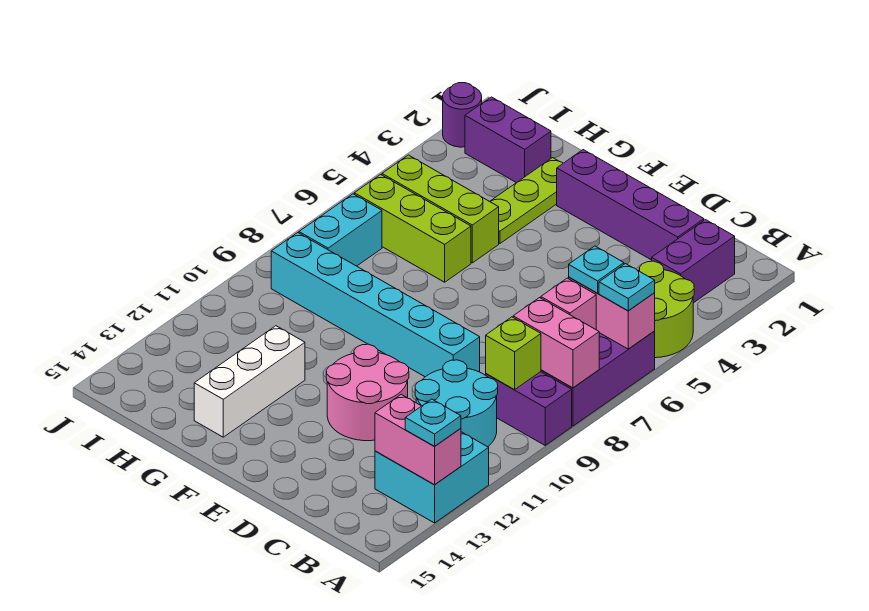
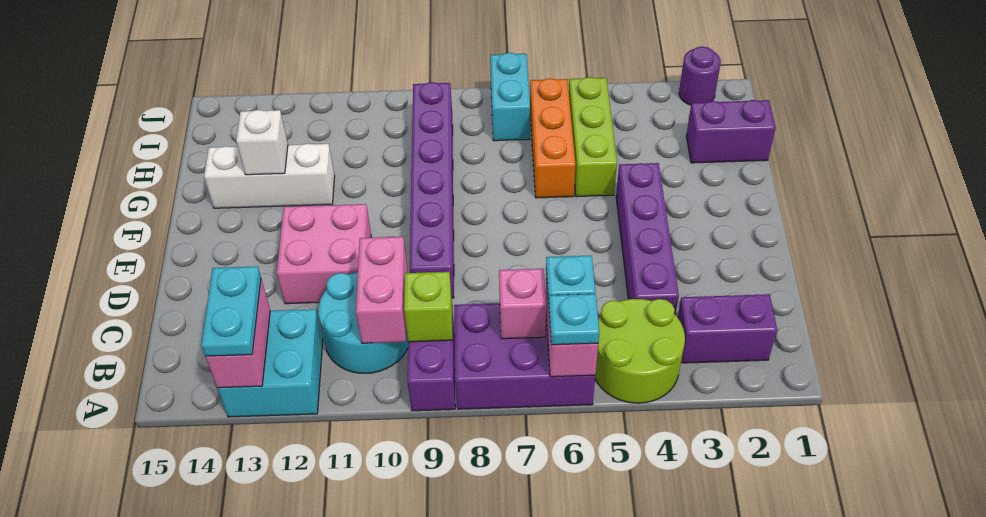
pink 1x2 brick [513,298,599,388] -> pink 1x2 brick moved to [356,237,407,343]
cyan 1x1 plate [405,399,461,446] -> cyan 1x2 plate [201,266,261,356]
purple 1x4 brick [557,150,704,260] -> purple 1x4 brick moved to [616,163,679,315]
cyan 1x6 brick [271,233,480,377] -> purple 1x6 brick [410,82,454,298]
pink 2x2 round brick [326,344,409,441] -> pink 2x2 brick [277,204,371,304]
lime 1x3 plate [490,158,563,243] -> none
lime 1x3 brick [354,175,471,282] -> orange 1x3 brick [530,78,576,198]
none -> white 1x1 brick [236,110,288,175]
purple 1x2 brick [465,97,551,183] -> purple 1x2 brick turned to [686,100,776,163]
cyan 1x2 brick [299,194,382,266] -> cyan 1x2 brick turned to [490,53,530,141]

